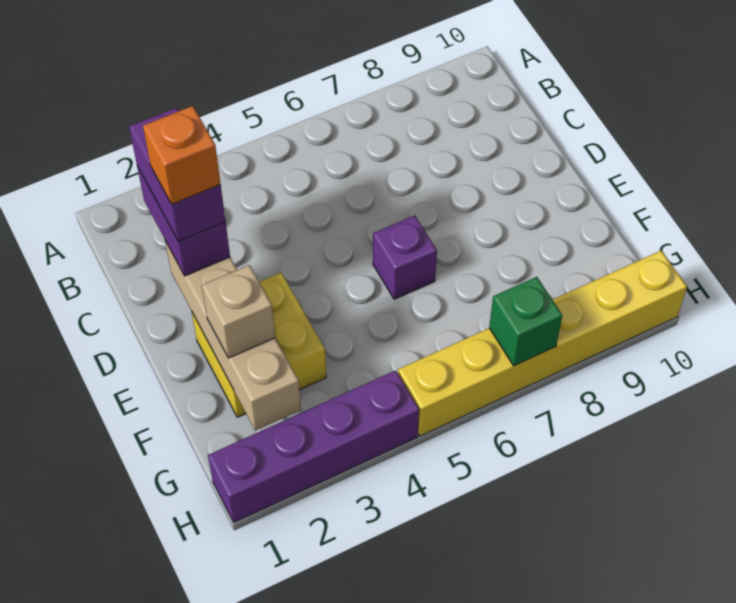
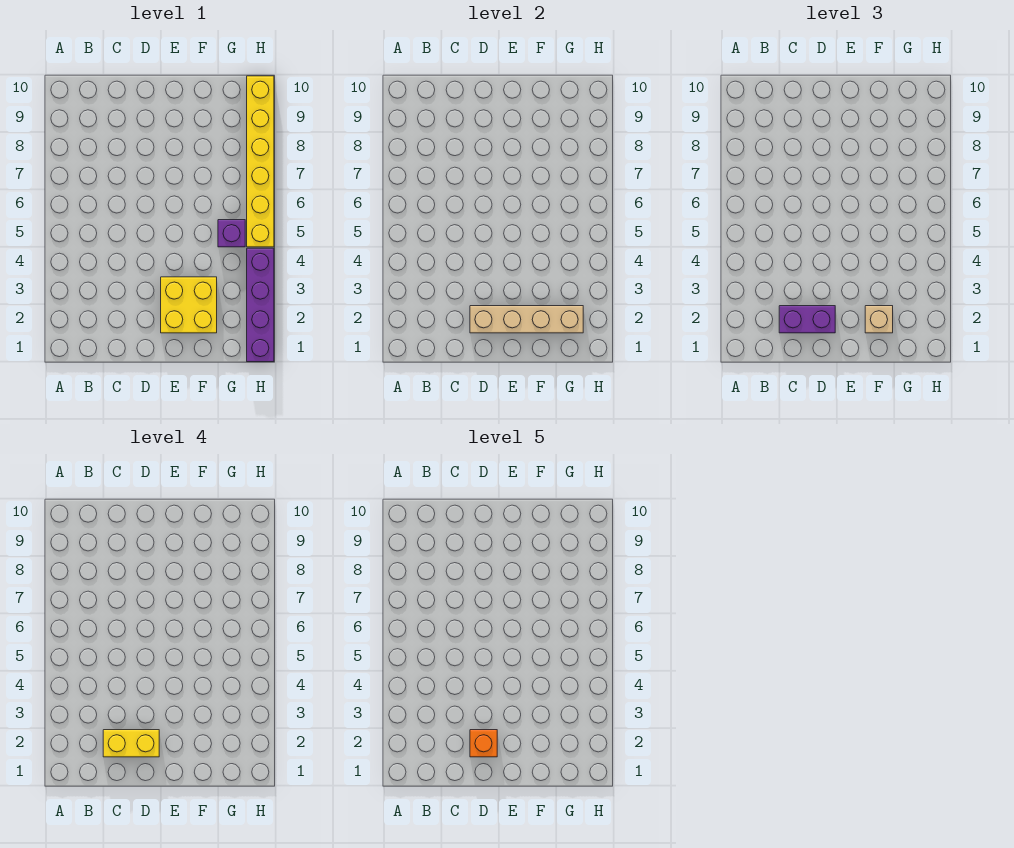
purple 1x2 brick [129,108,226,241] -> yellow 1x2 brick [103,730,159,757]
purple 1x1 brick [373,215,437,299] -> purple 1x1 brick moved to [218,220,245,247]
green 1x1 brick [489,277,562,366] -> none

